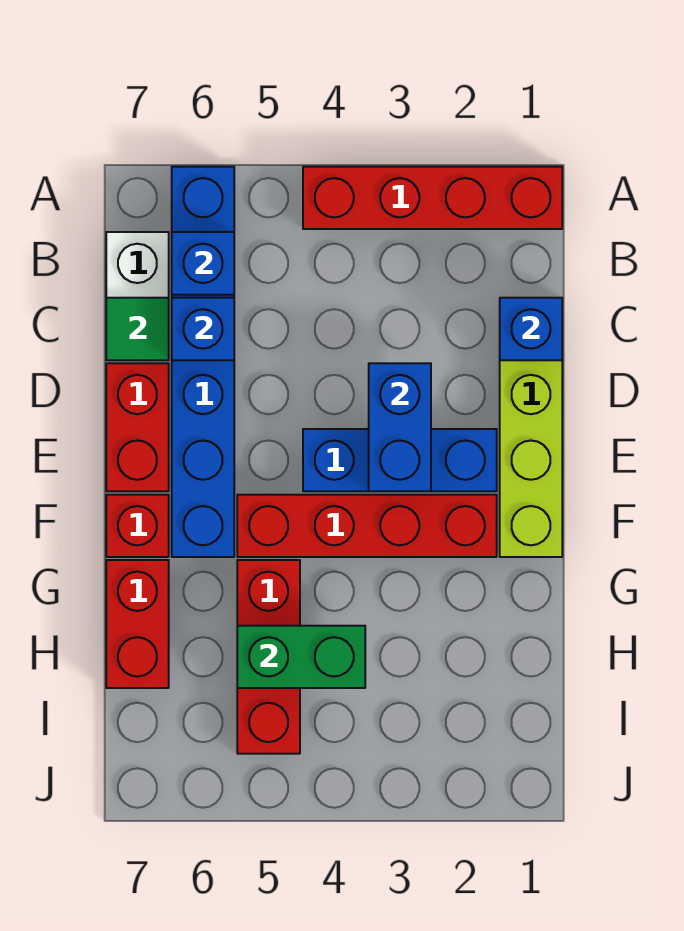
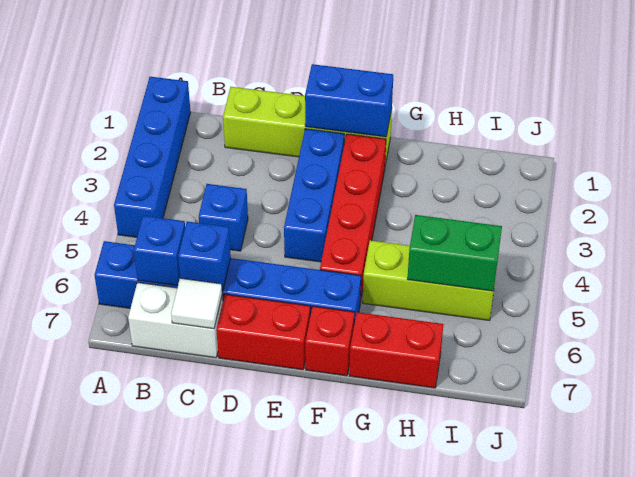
red 1x4 brick [303,167,562,229] -> blue 1x4 brick [114,77,191,237]
blue 1x1 brick [500,298,562,360] -> blue 1x1 brick moved to [199,184,248,251]
green 1x1 tile [106,298,169,360] -> white 1x1 tile [171,278,222,329]
blue 1x2 brick [369,363,431,491] -> blue 1x2 brick moved to [305,64,393,137]
red 1x3 brick [237,560,300,754] -> lime 1x3 brick [363,240,494,320]
green 1x2 brick [237,626,365,688] -> green 1x2 brick turned to [407,215,502,291]

